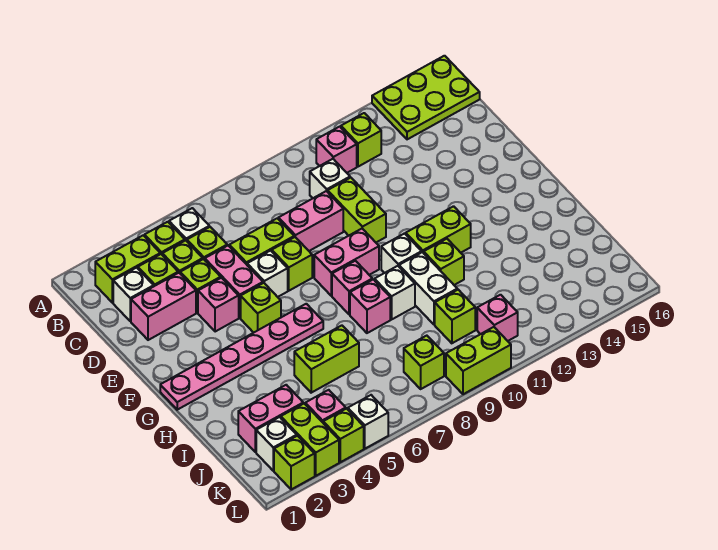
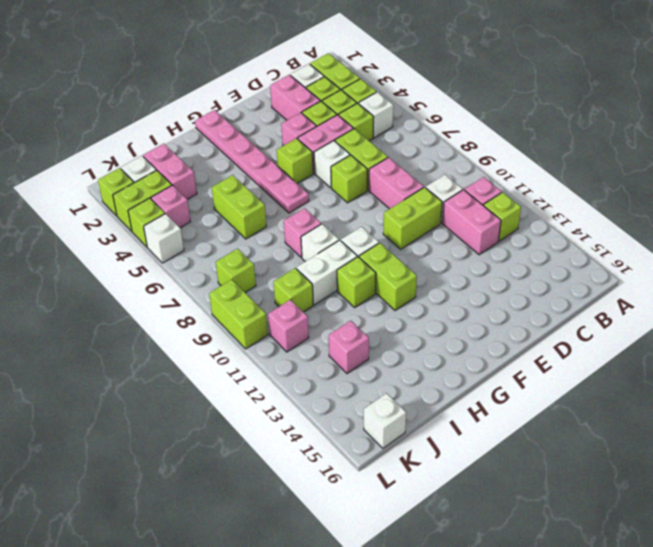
lime 2x3 plate [372,56,480,139] -> none
pink 1x2 brick [314,229,379,296] -> pink 1x2 brick moved to [443,190,501,255]
pink 1x1 brick [332,261,372,315] -> pink 1x1 brick moved to [329,321,369,374]
none -> white 1x1 brick [364,393,406,448]

